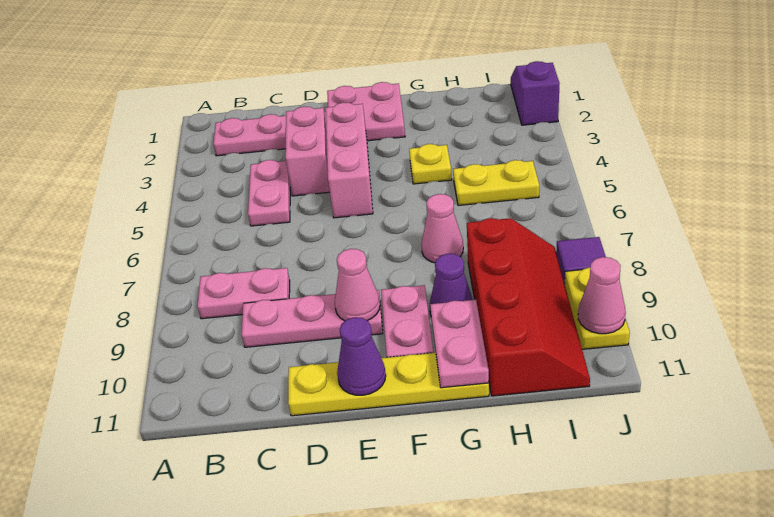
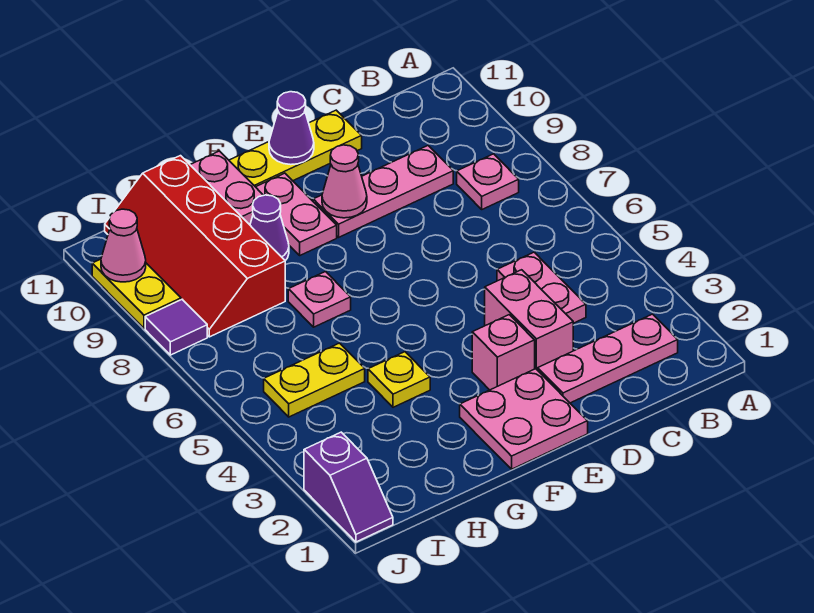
pink 1x2 plate [197,268,290,319] -> pink 1x1 plate [457,154,519,209]
pink 1x3 brick [325,103,373,218] -> pink 1x1 brick [472,315,535,390]
pink 1x1 cone [421,194,463,263] -> pink 1x1 plate [288,272,351,327]

